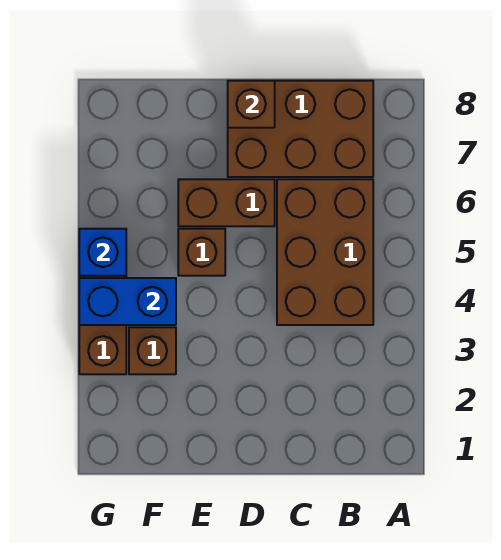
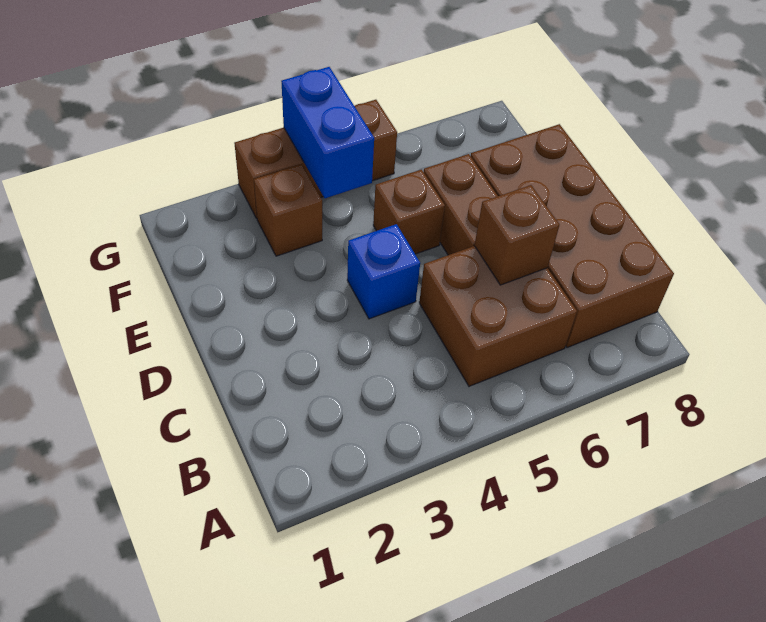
brown 2x3 brick [277,179,373,325] -> brown 2x2 brick [419,246,577,386]
brown 2x3 brick [228,81,373,177] -> brown 2x4 brick [471,124,674,348]
brown 1x1 brick [228,81,275,128] -> brown 1x1 brick moved to [474,185,559,285]
blue 1x1 brick [79,229,126,276] -> blue 1x1 brick moved to [347,224,420,319]

